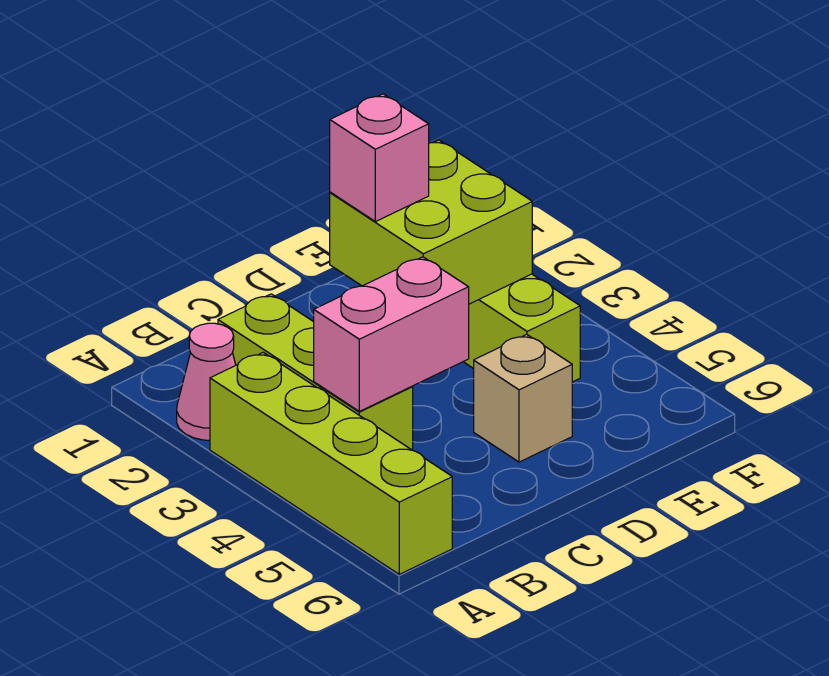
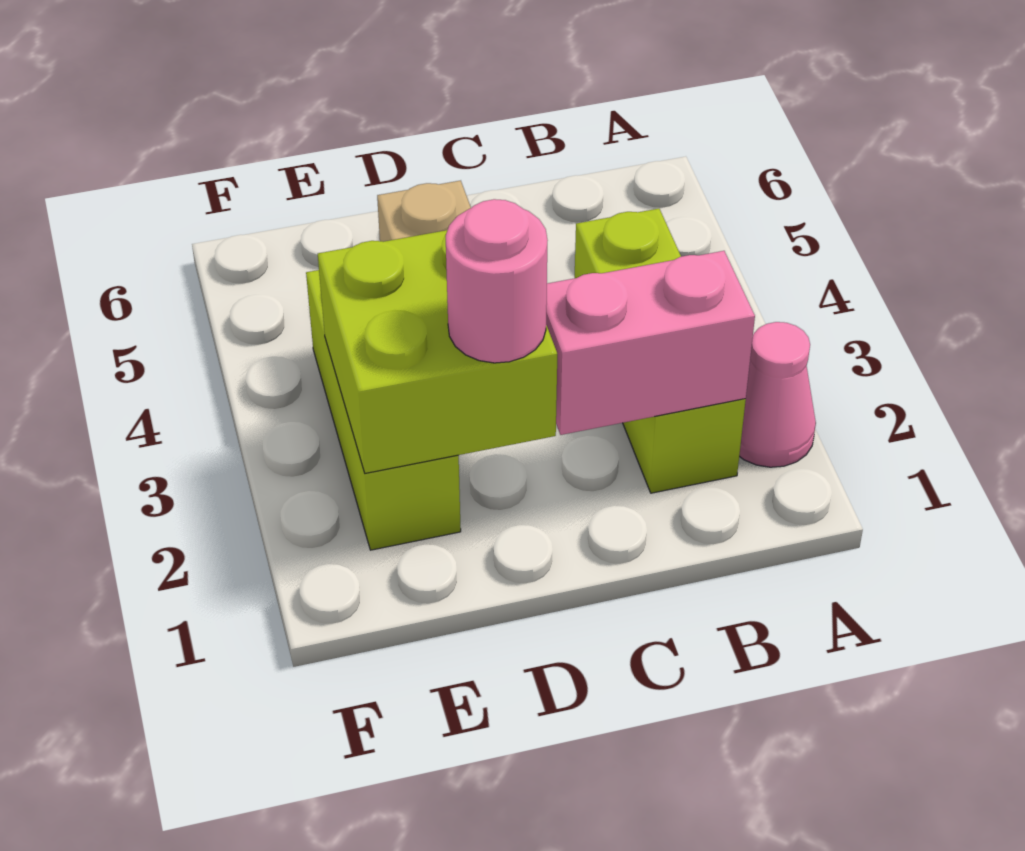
lime 1x4 brick [210,352,452,574] -> none
pink 1x2 brick [314,257,469,411] -> pink 1x2 brick moved to [546,251,755,435]
pink 1x1 brick [330,94,429,222] -> pink 1x1 round brick [446,199,548,363]

